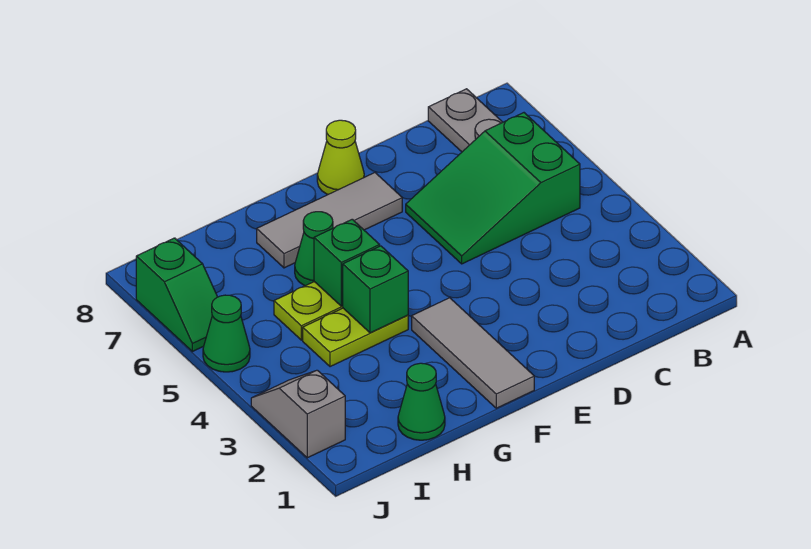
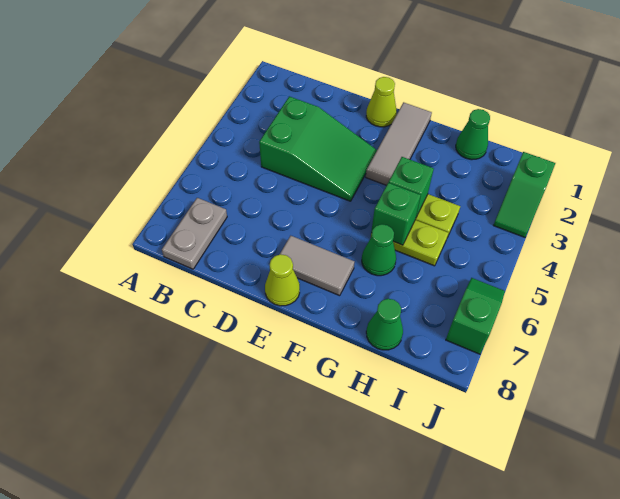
green 2x3 slope [406,113,580,264] -> green 2x3 slope moved to [259,96,377,201]
none -> lime 1x1 cone [366,77,397,127]
grey 1x3 tile [257,173,402,268] -> grey 1x2 tile [279,236,355,296]
grey 1x2 slope [251,370,345,458] -> green 1x2 slope [493,152,555,237]
green 1x1 cone [203,295,250,372] -> green 1x1 cone moved to [366,299,403,350]

